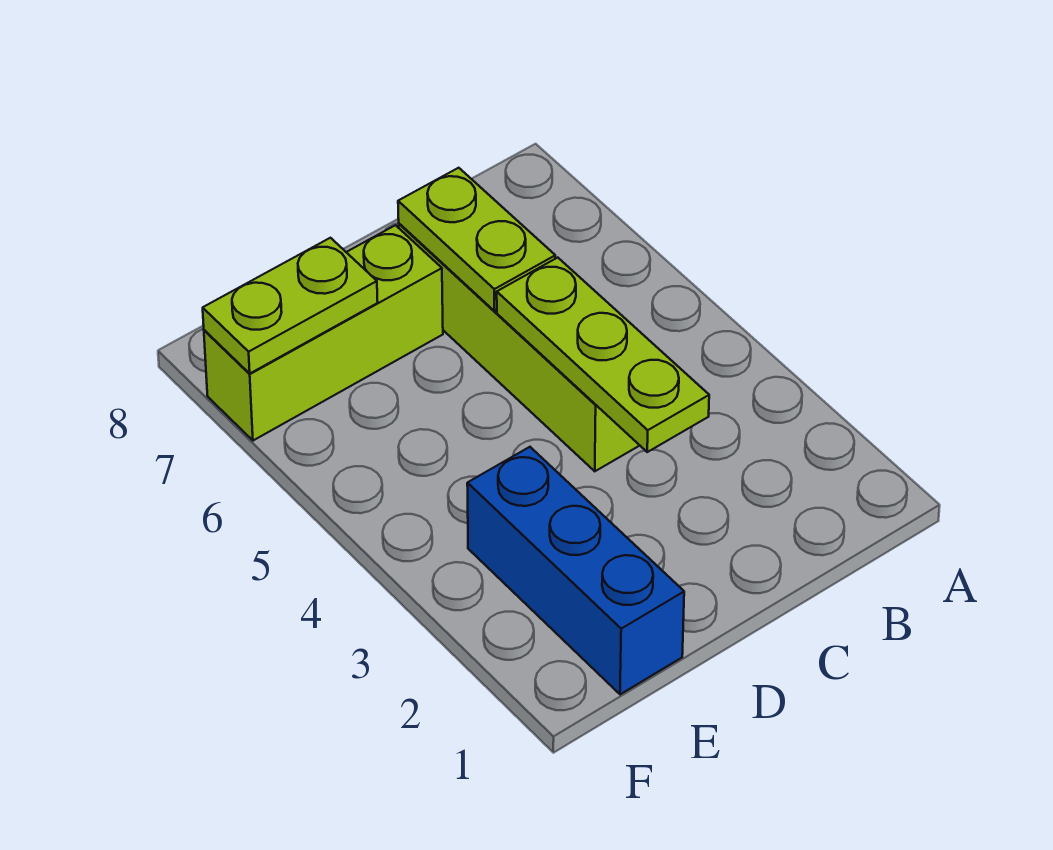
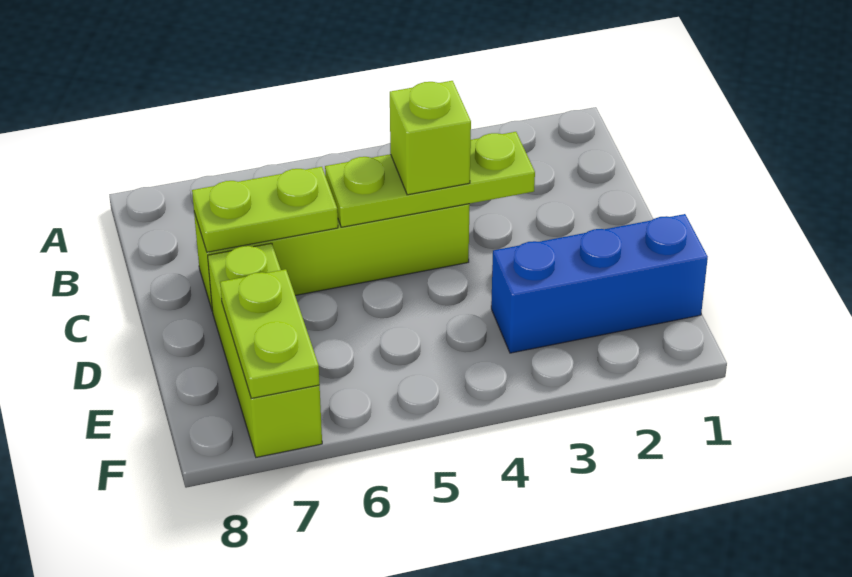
none -> lime 1x1 brick [390,81,471,195]

